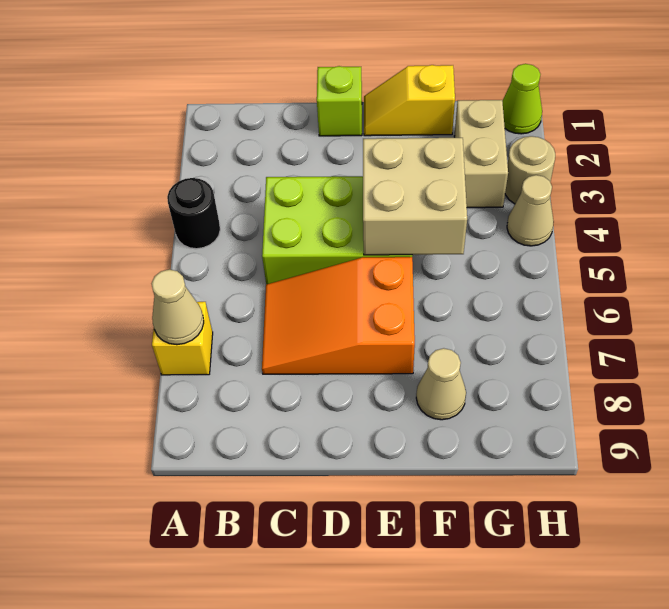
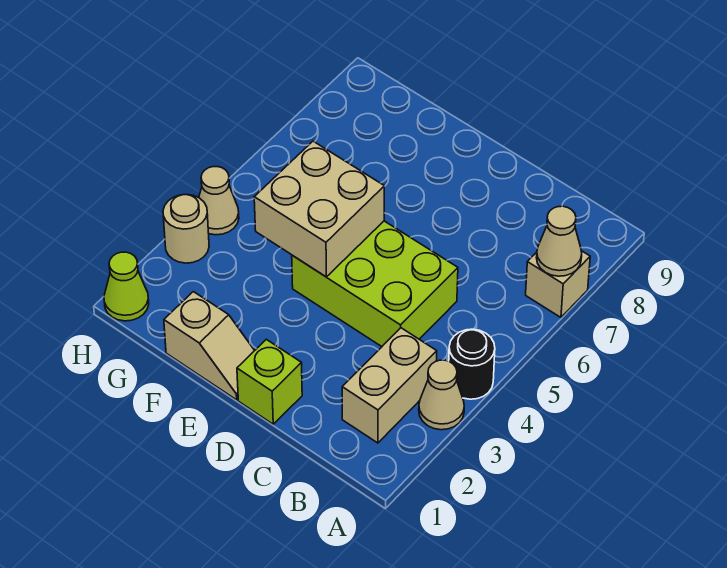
yellow 1x1 brick [152,302,213,375] -> tan 1x1 brick [526,251,590,317]
orange 2x3 slope [262,257,415,374] -> none
yellow 1x2 slope [364,65,455,136] -> tan 1x2 slope [164,292,255,400]
tan 1x1 cone [416,348,466,420] -> tan 1x1 cone moved to [419,360,464,430]
tan 1x2 brick [454,100,508,208] -> tan 1x2 brick moved to [342,328,437,443]

